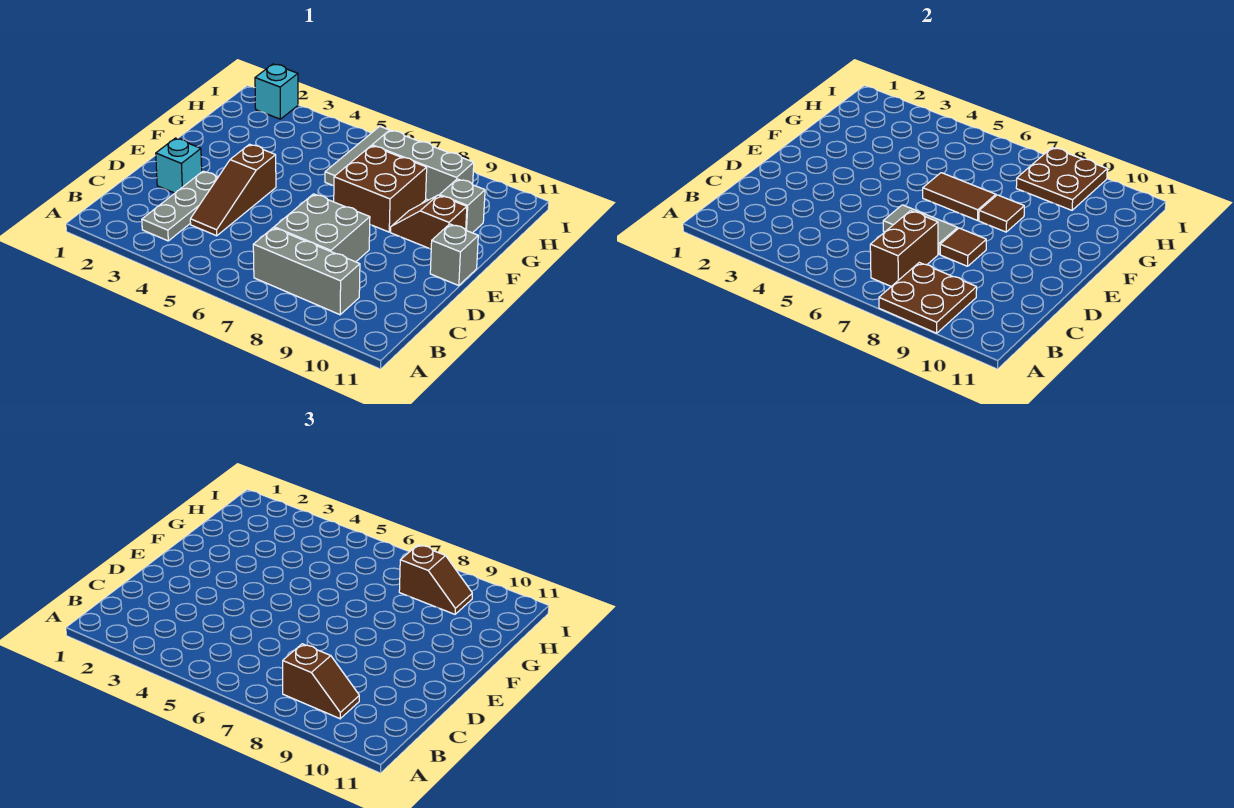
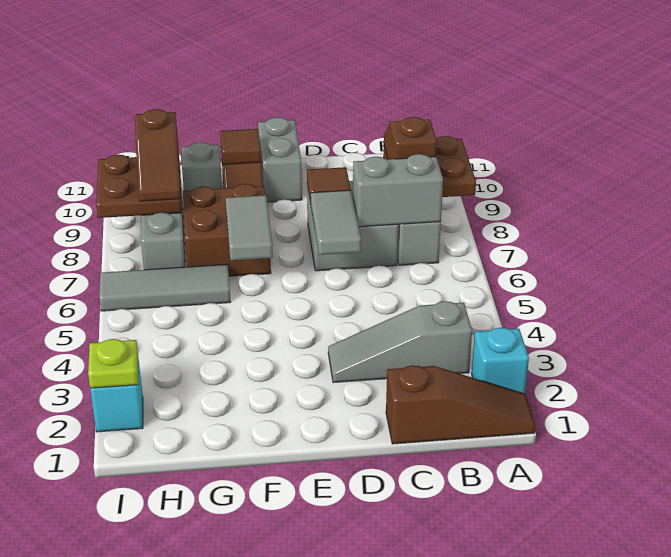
grey 1x3 plate [142,171,218,241] -> grey 1x3 slope [328,301,472,383]
brown 1x2 brick [870,211,938,286] -> grey 1x2 brick [353,154,443,227]
brown 1x3 slope [190,144,276,236] -> brown 1x3 slope moved to [386,365,536,444]
cyan 1x1 brick [156,138,202,193] -> cyan 1x1 brick moved to [472,328,529,394]
grey 1x1 brick [430,224,478,286] -> grey 1x2 brick [258,117,302,202]
brown 1x2 tile [923,173,996,220] -> grey 1x2 tile [226,195,273,260]
brown 1x1 tile [979,195,1024,232] -> brown 1x1 tile moved to [220,129,261,164]
brown 1x2 slope [399,545,472,614] -> brown 1x2 slope turned to [135,109,181,201]
none -> lime 1x1 plate [88,339,138,388]

